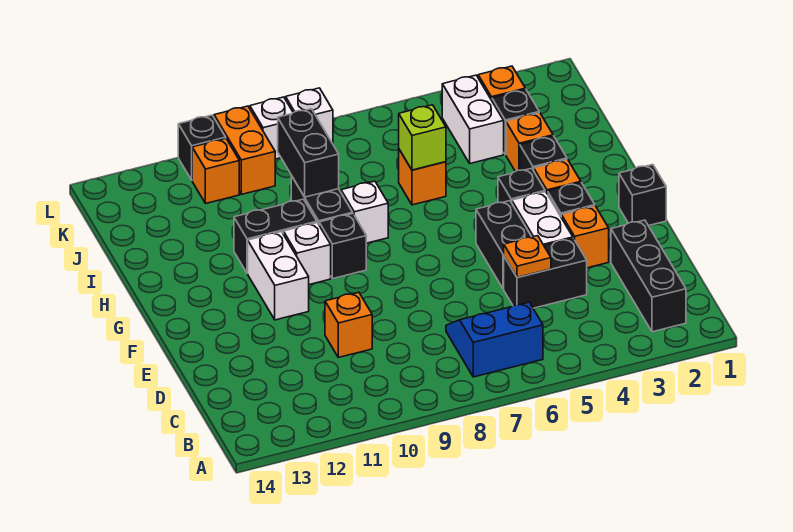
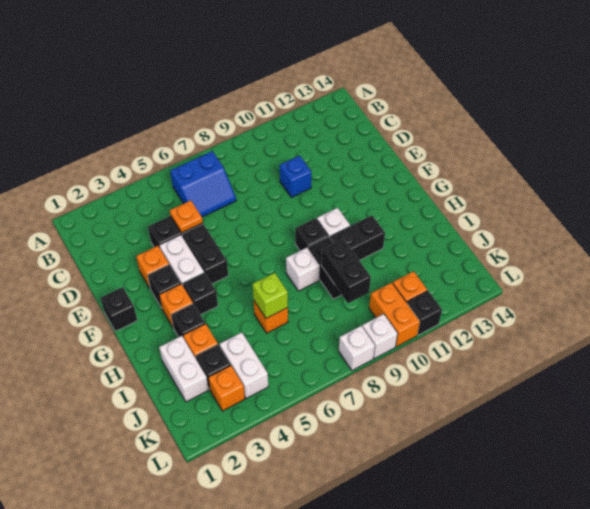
black 1x3 brick [611,220,686,332] -> none
orange 1x1 brick [325,292,372,358] -> blue 1x1 brick [280,155,312,198]
white 1x2 brick [248,232,309,320] -> white 1x2 brick moved to [159,336,208,402]

